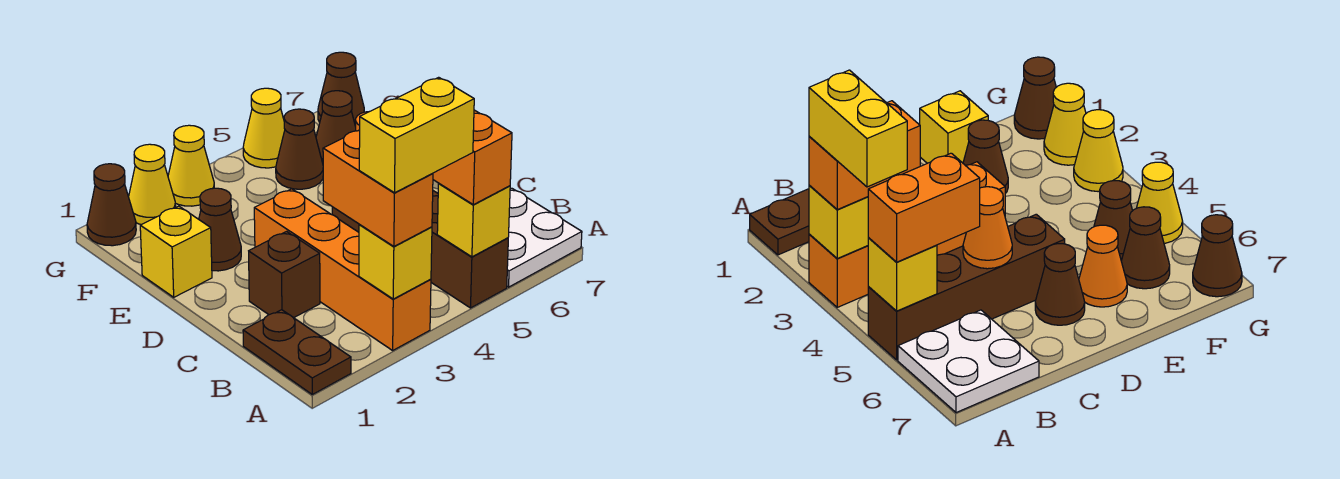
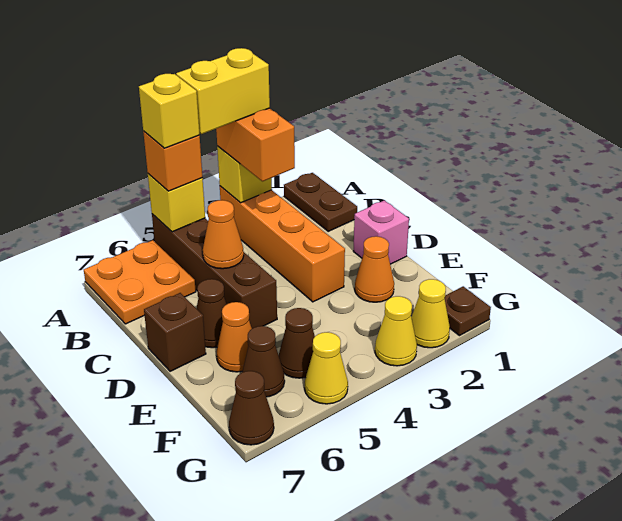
orange 1x2 brick [433,110,512,205] -> orange 1x1 brick [143,131,202,191]
white 2x2 plate [507,188,582,287] -> orange 2x2 plate [84,240,196,324]
brown 1x1 brick [249,231,320,318] -> brown 1x1 brick moved to [144,293,206,371]
none -> pink 1x1 brick [354,200,409,264]
yellow 1x1 brick [140,206,212,297] -> yellow 1x1 brick moved to [139,74,200,148]
brown 1x1 cone [199,188,241,271] -> orange 1x1 cone [355,236,394,302]
brown 1x1 cone [87,164,136,246] -> brown 1x1 plate [445,286,491,336]

